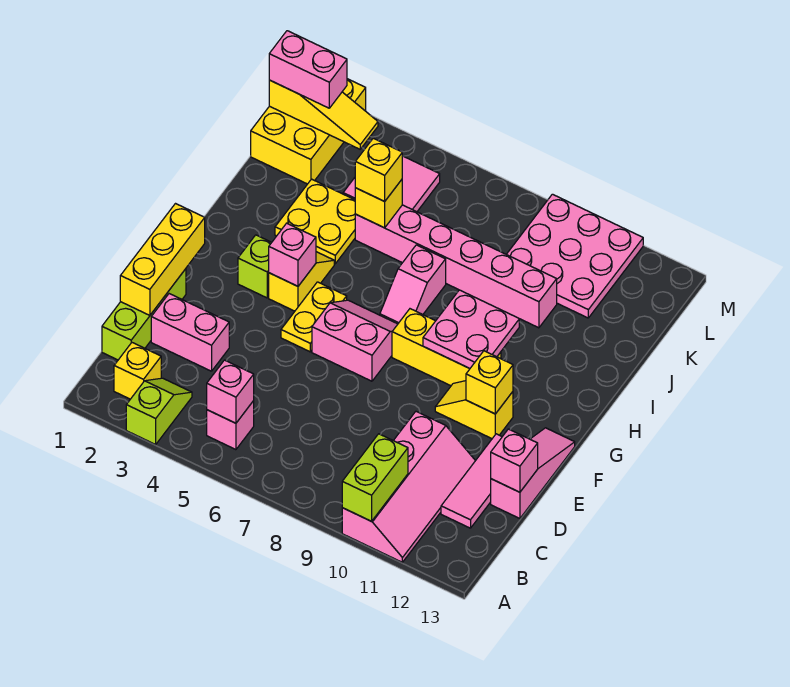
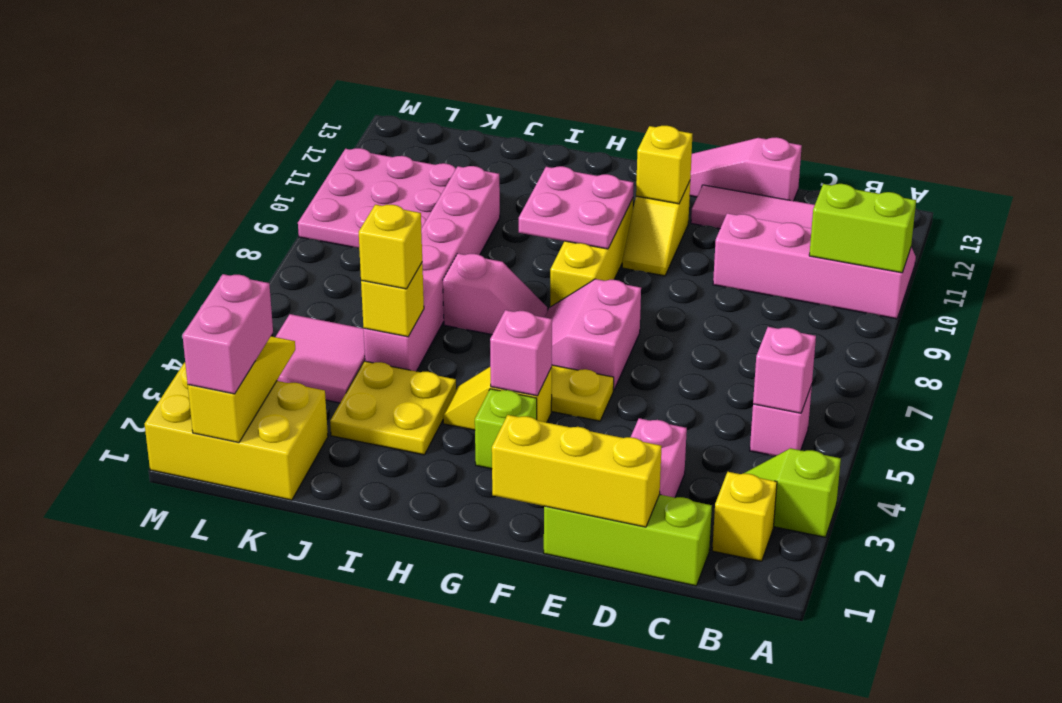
pink 1x1 brick [491,429,538,492] -> none

